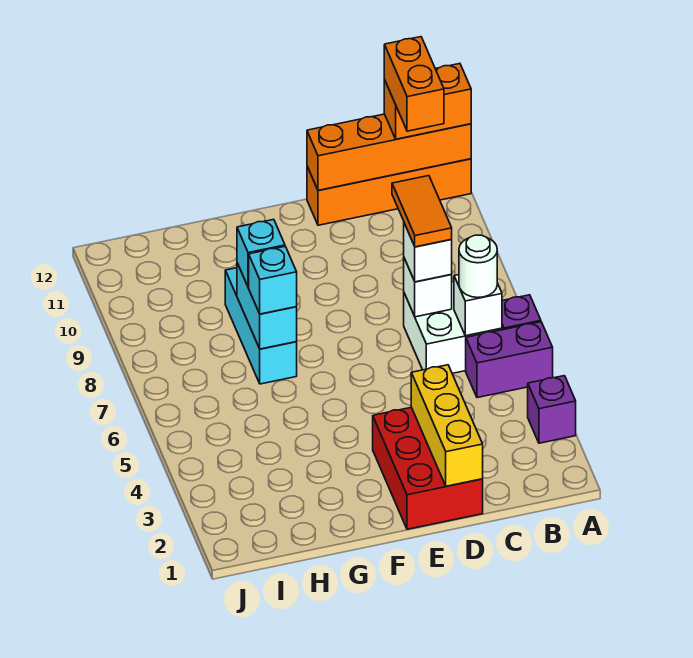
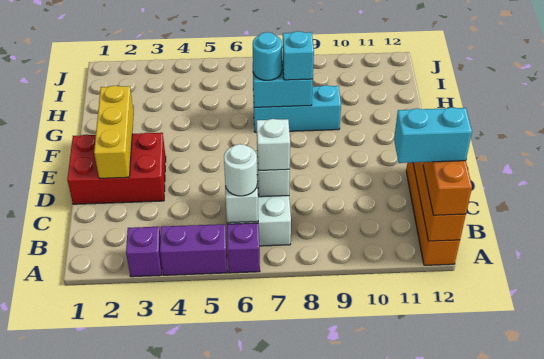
purple 1x2 brick [466,322,553,398] -> purple 1x2 brick turned to [160,224,227,275]
orange 1x2 brick [384,37,444,131] -> cyan 1x2 brick [394,107,472,163]
orange 1x2 tile [392,176,452,247] -> none
yellow 1x3 brick [411,365,483,486] -> yellow 1x3 brick turned to [94,86,134,178]
cyan 1x1 brick [249,247,297,314] -> cyan 1x1 round brick [253,32,282,80]

